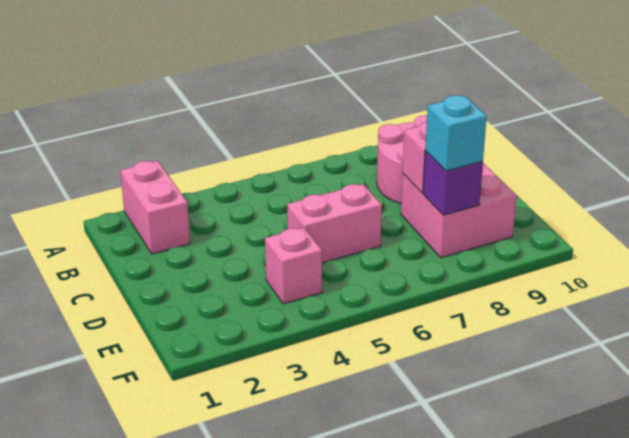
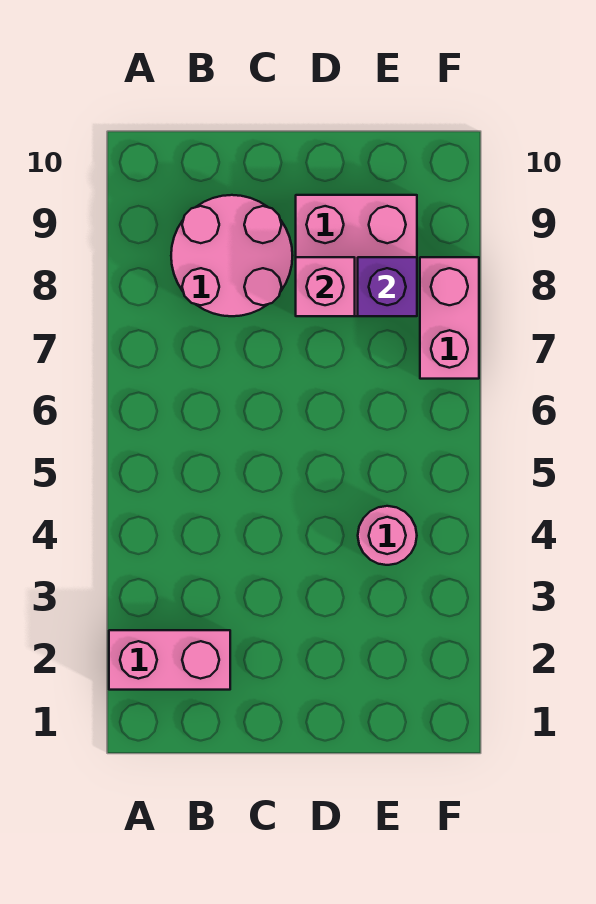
pink 1x2 brick [287,184,382,263] -> pink 1x2 brick moved to [420,257,479,379]
pink 1x1 brick [265,227,322,304] -> pink 1x1 round brick [358,506,417,565]
cyan 1x1 brick [425,95,487,171] -> none

